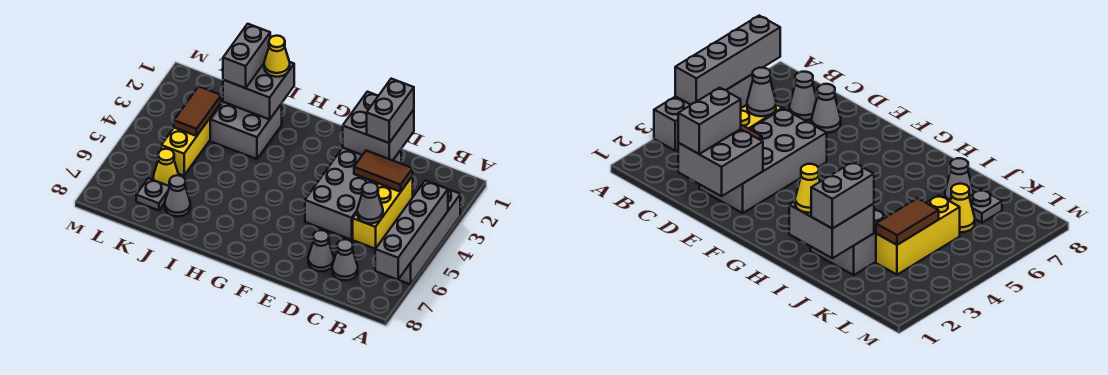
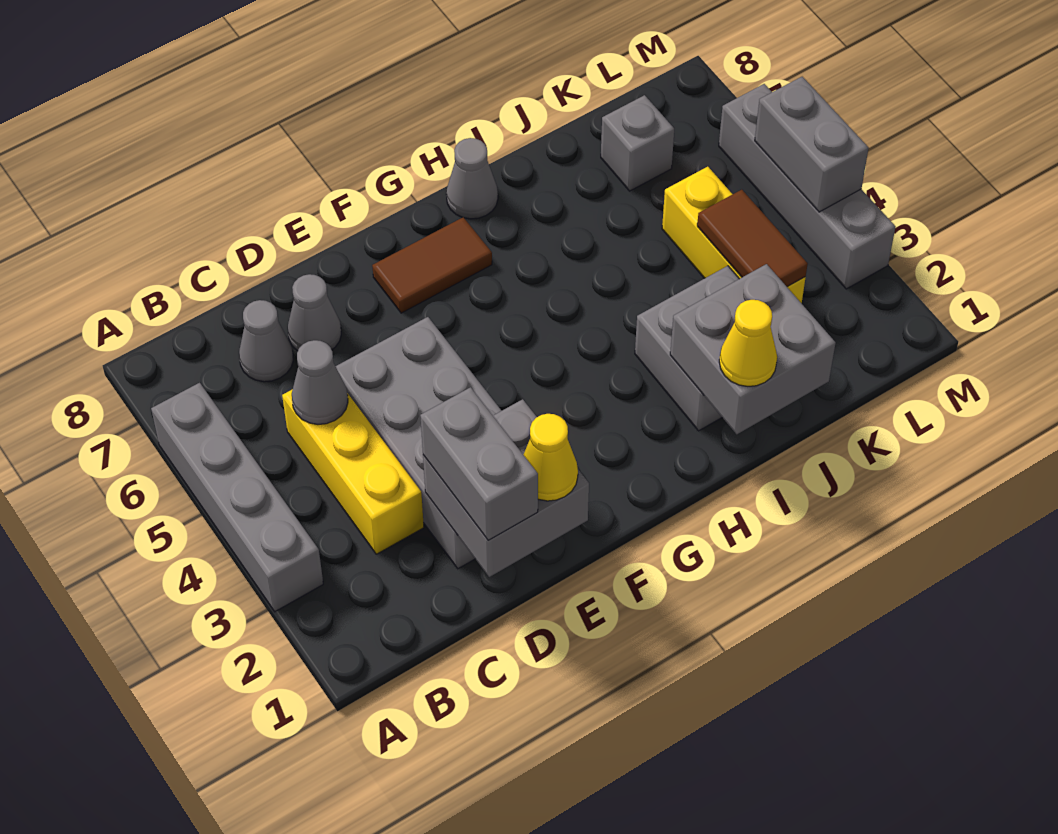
grey 1x4 brick [375,180,448,280] -> grey 1x4 brick moved to [719,84,895,289]
brown 1x2 tile [354,151,413,192] -> brown 1x2 tile moved to [372,217,492,313]
grey 1x2 brick [223,24,270,88] -> grey 1x2 brick moved to [755,77,869,212]
grey 1x1 cone [165,175,190,216] -> grey 1x1 cone moved to [446,138,498,219]
yellow 1x1 cone [153,149,179,186] -> yellow 1x1 cone moved to [523,414,578,501]
grey 1x1 plate [136,178,170,210] -> grey 1x1 brick [601,95,674,191]

